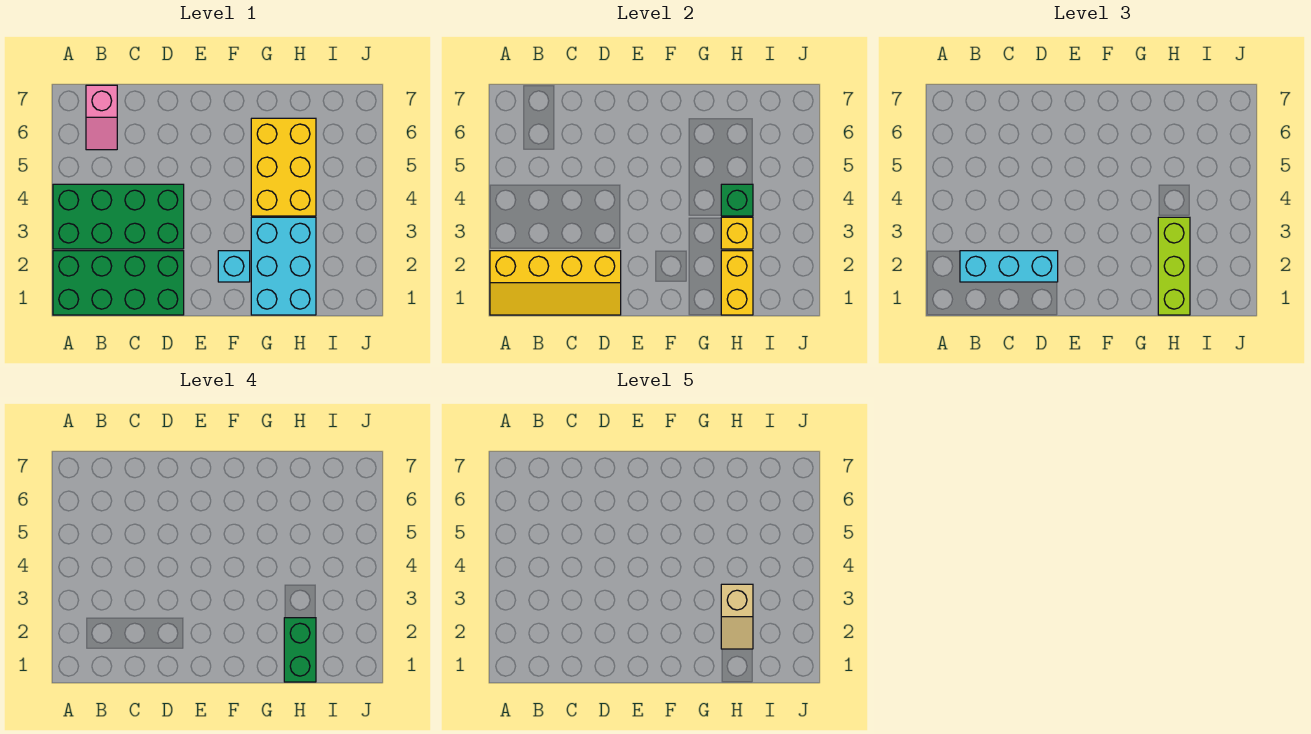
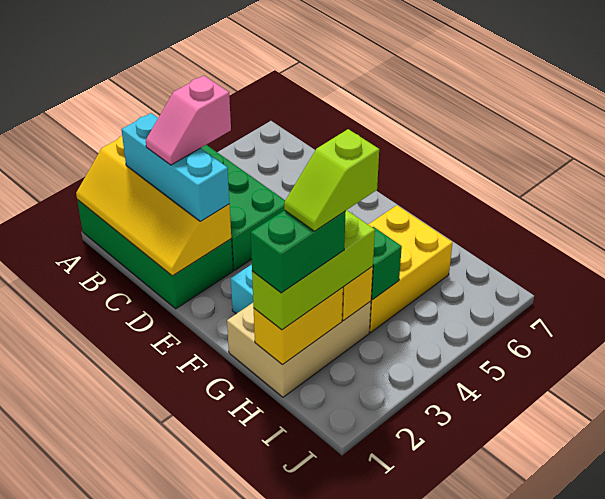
pink 1x2 slope [86,85,117,150] -> pink 1x2 slope moved to [146,76,231,165]
cyan 2x3 brick [251,217,316,315] -> tan 2x3 brick [227,301,371,397]
tan 1x2 slope [721,584,753,649] -> lime 1x2 slope [284,129,379,231]

